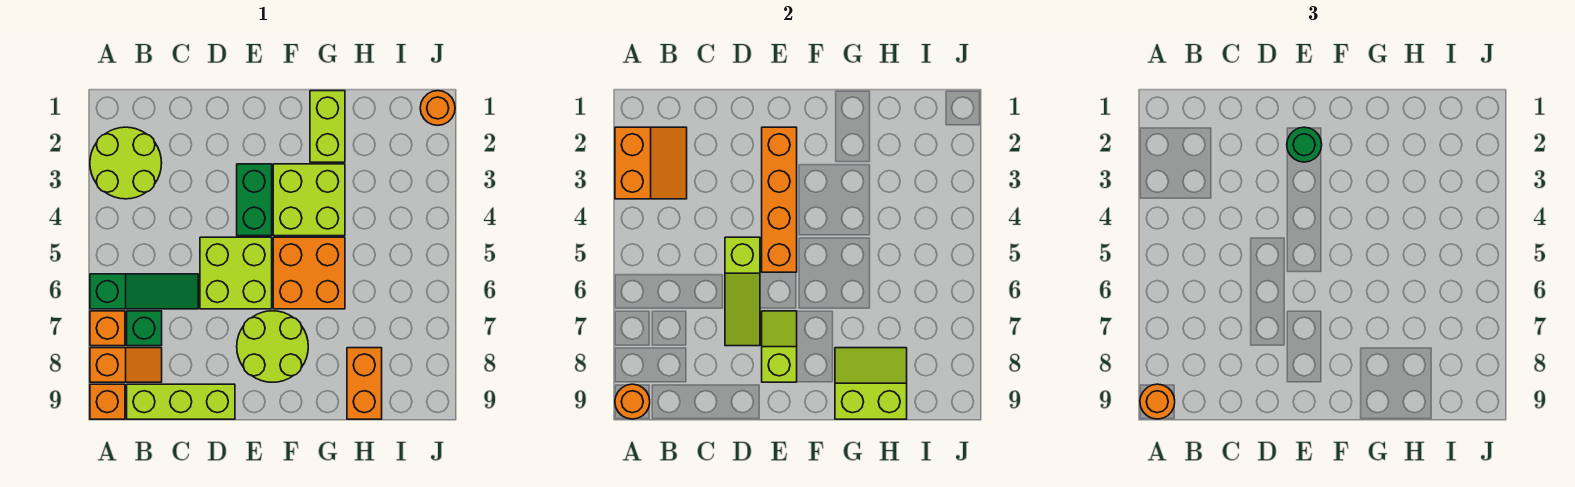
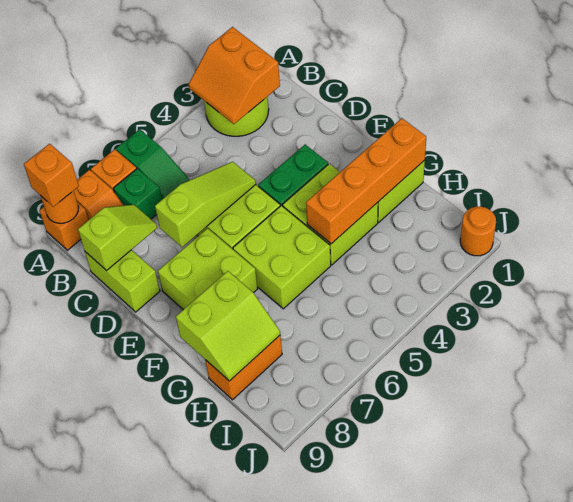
orange 2x2 slope [615,127,687,199] -> orange 2x2 slope turned to [189,27,280,124]
orange 1x1 round brick [1140,384,1175,419] -> orange 1x1 brick [24,144,79,207]
lime 1x3 brick [127,384,235,419] -> lime 1x2 brick [85,250,160,312]
lime 1x3 slope [725,237,760,346] -> lime 1x3 slope turned to [155,162,256,247]
orange 1x4 brick [762,127,797,272] -> orange 1x4 brick moved to [306,118,426,244]
green 1x1 round brick [1287,127,1322,162] -> none
lime 2x2 round brick [237,311,308,382] -> lime 2x2 brick [158,228,258,310]
lime 1x2 slope [762,311,797,382] -> lime 1x2 slope moved to [78,205,157,271]
orange 2x2 brick [273,237,345,309] -> lime 2x2 brick [233,205,331,309]
lime 2x2 slope [835,348,907,419] -> lime 2x2 slope turned to [176,271,280,381]

